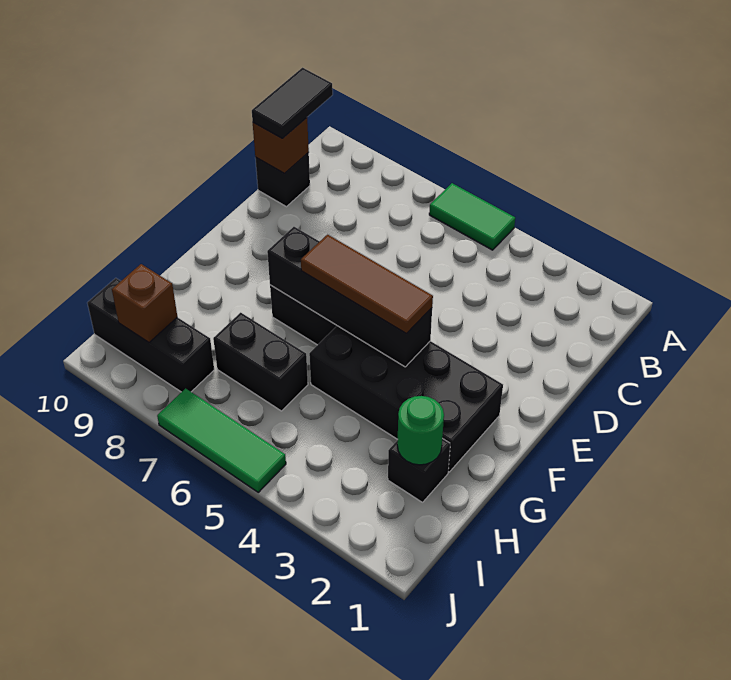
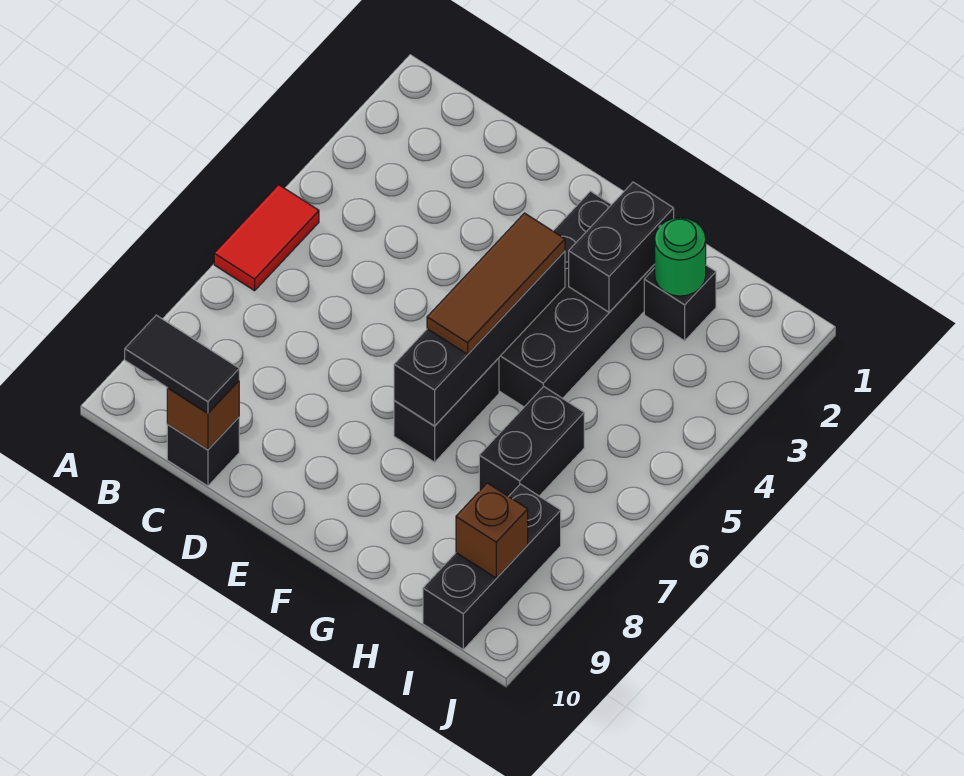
green 1x2 tile [429,183,515,250] -> red 1x2 tile [214,185,319,291]
none -> black 1x2 brick [569,182,674,312]
green 1x3 tile [157,388,286,492] -> none

